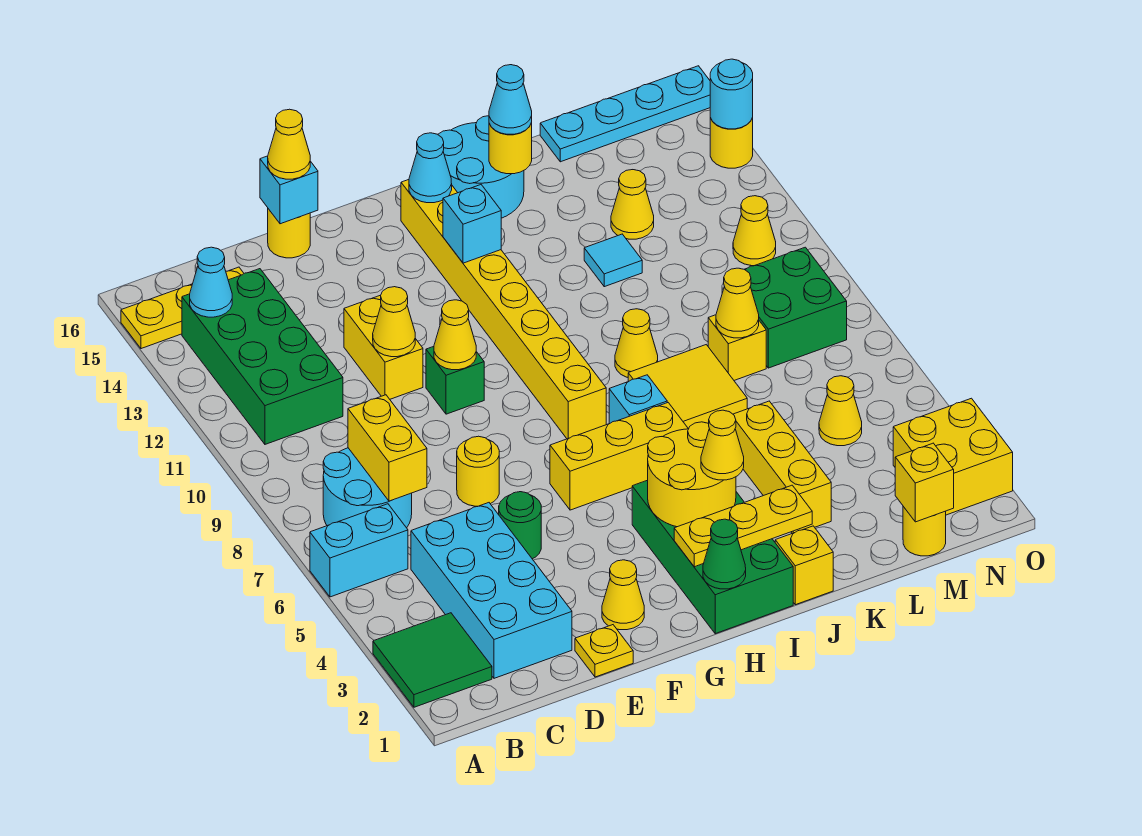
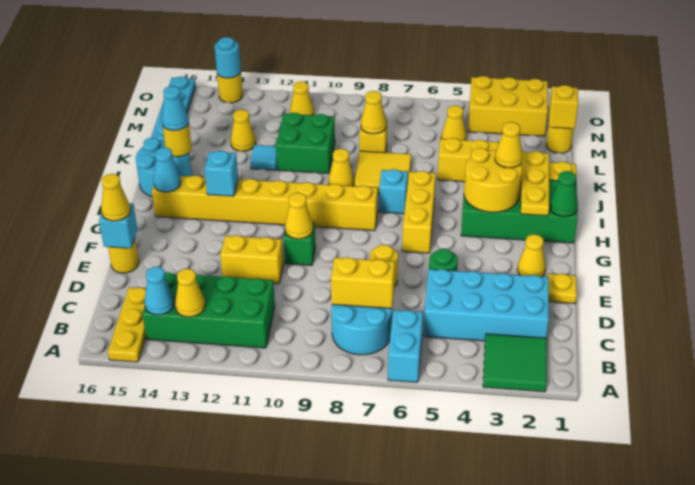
yellow 1x1 cone [373,287,415,357] -> yellow 1x1 cone moved to [175,269,205,317]
green 2x2 brick [745,247,847,368] -> green 2x2 brick moved to [276,113,335,174]
yellow 2x2 brick [893,398,1013,515] -> yellow 2x3 brick [468,76,548,136]

